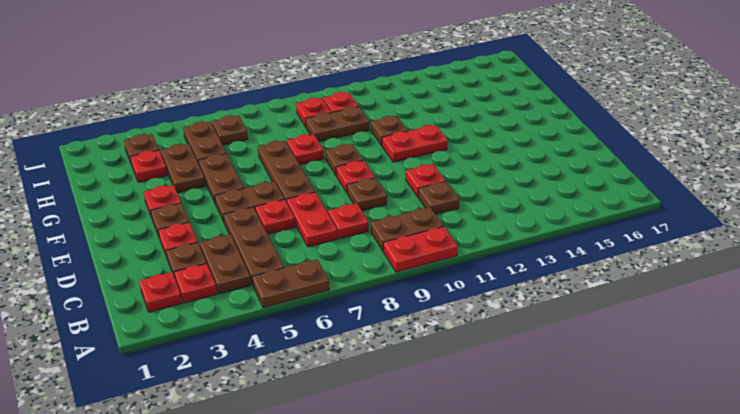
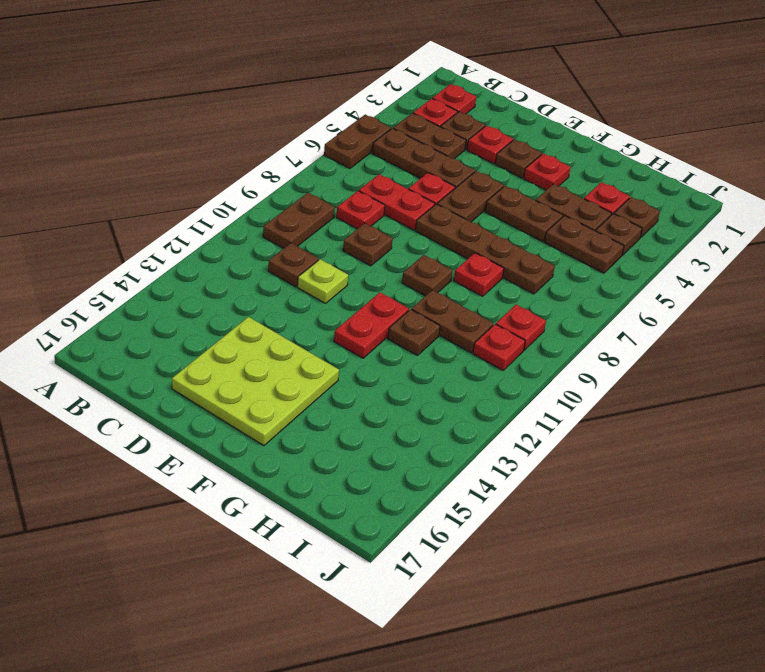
red 1x2 plate [383,227,458,272] -> none
red 1x1 plate [406,164,446,197] -> lime 1x1 plate [297,259,348,303]
none -> lime 3x3 plate [172,317,339,446]
brown 1x3 plate [258,141,315,202] -> brown 1x4 plate [415,204,555,294]
red 1x1 plate [336,160,375,193] -> none
brown 1x2 plate [306,107,369,142] -> brown 1x2 plate turned to [411,290,493,353]
brown 1x1 plate [212,115,248,145] -> brown 1x1 plate moved to [596,214,642,255]

